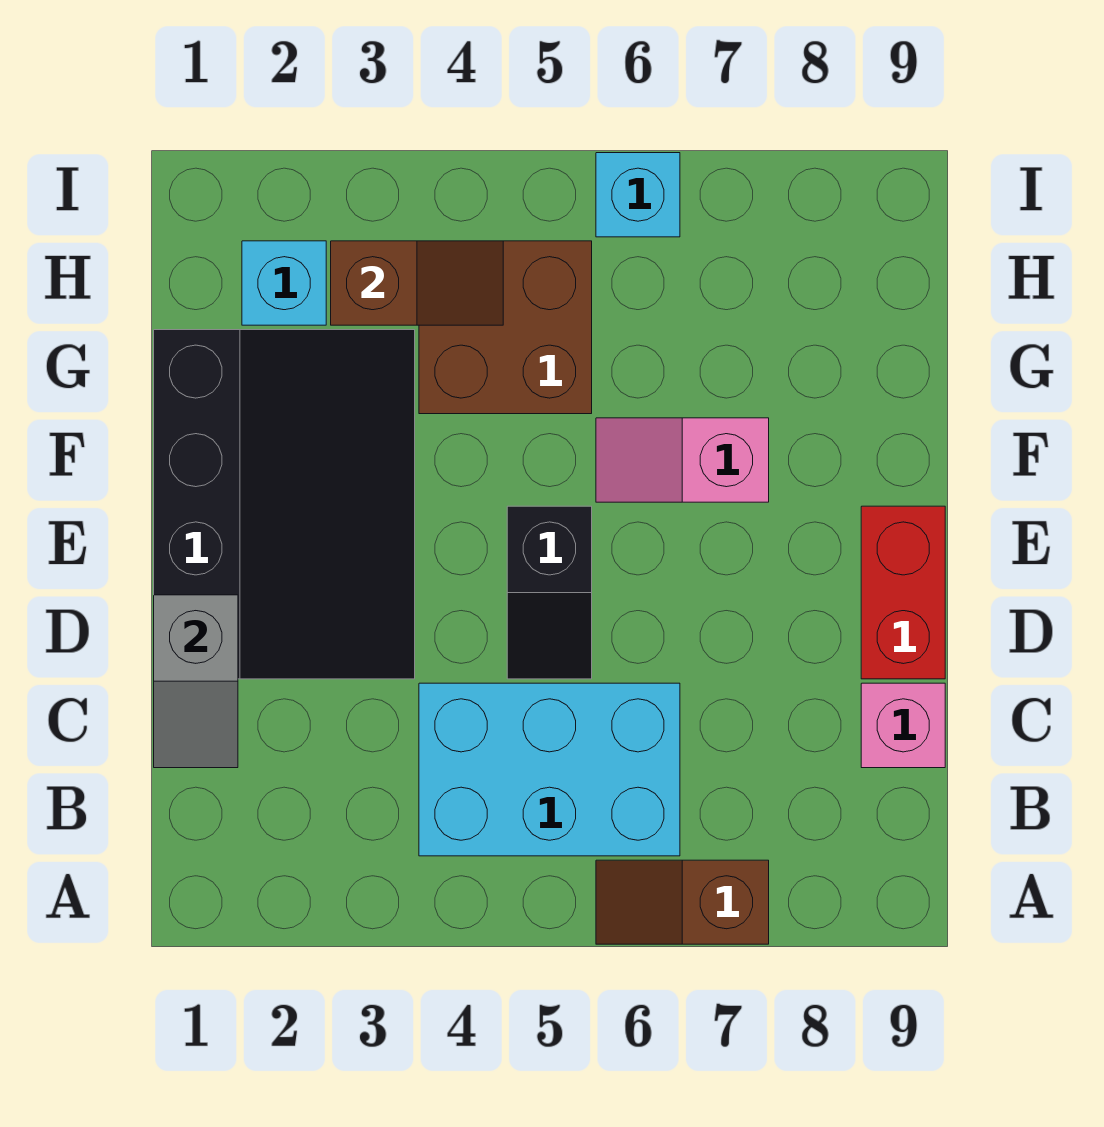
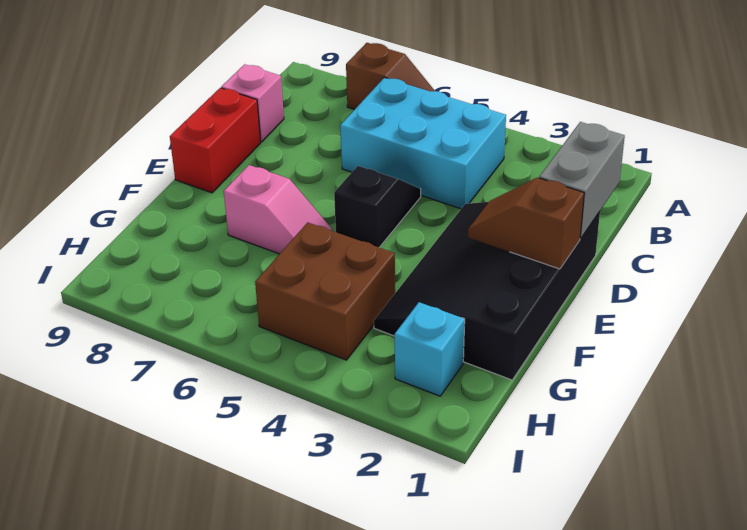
grey 1x2 slope [154,595,238,768] -> grey 1x2 brick [539,122,625,238]
brown 1x2 slope [331,241,503,325] -> brown 1x2 slope moved to [468,178,584,269]
cyan 1x1 brick [596,153,680,237] -> none

